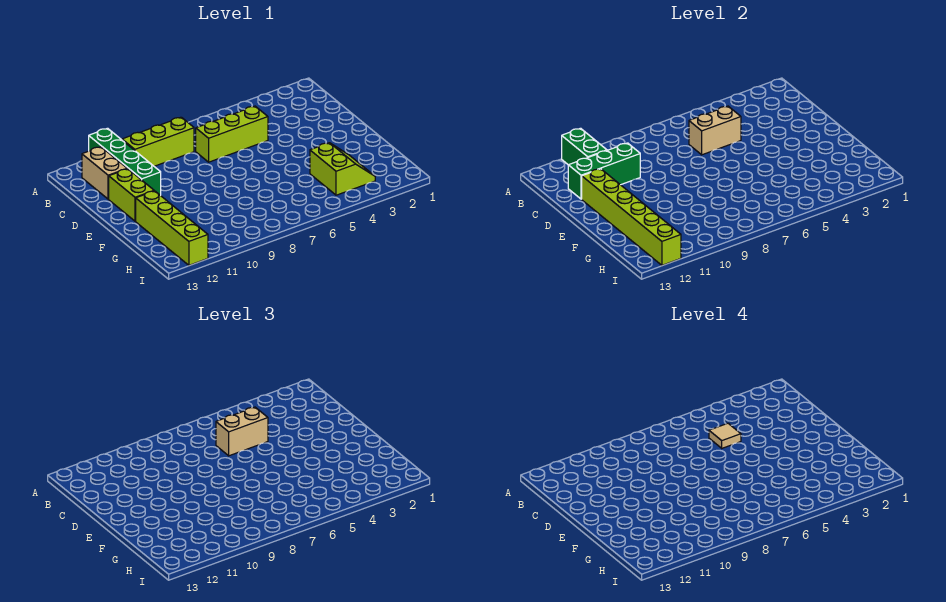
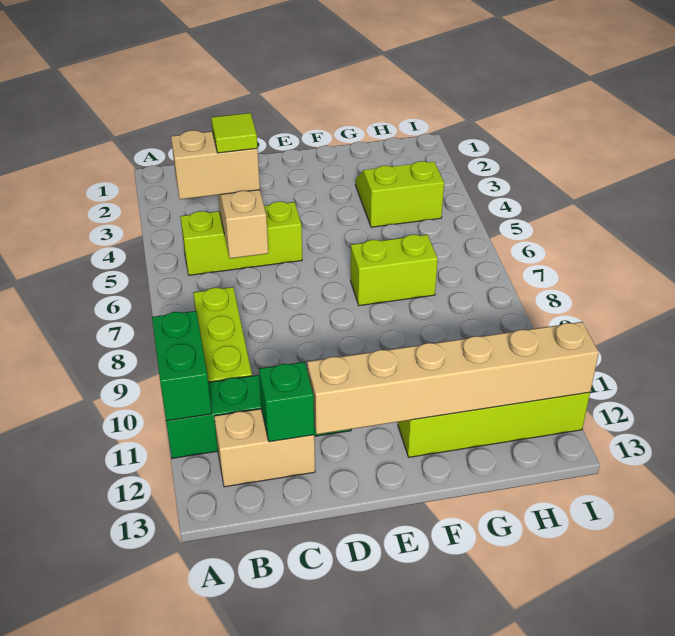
green 1x2 brick [562,128,607,165] -> green 1x2 brick turned to [152,311,212,421]
lime 1x3 brick [196,106,268,162] -> lime 1x3 brick turned to [180,201,302,275]
tan 1x2 brick [216,407,268,456] -> tan 1x2 brick turned to [171,130,260,199]
tan 1x1 tile [709,423,741,448] -> lime 1x1 tile [211,113,257,153]
green 1x3 brick [568,143,640,199] -> green 1x1 brick [259,362,314,442]
lime 1x2 brick [109,169,154,221] -> lime 1x2 brick moved to [351,235,438,306]
lime 1x6 brick [582,169,681,265] -> tan 1x6 brick [307,322,599,434]

